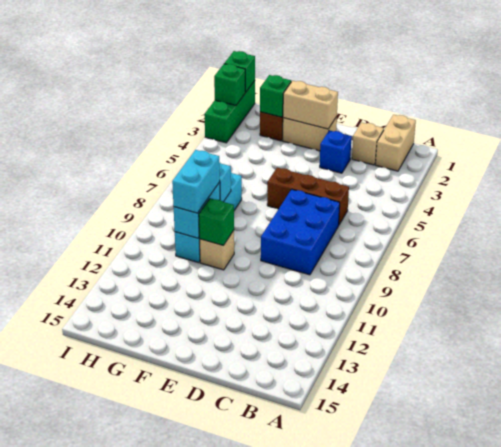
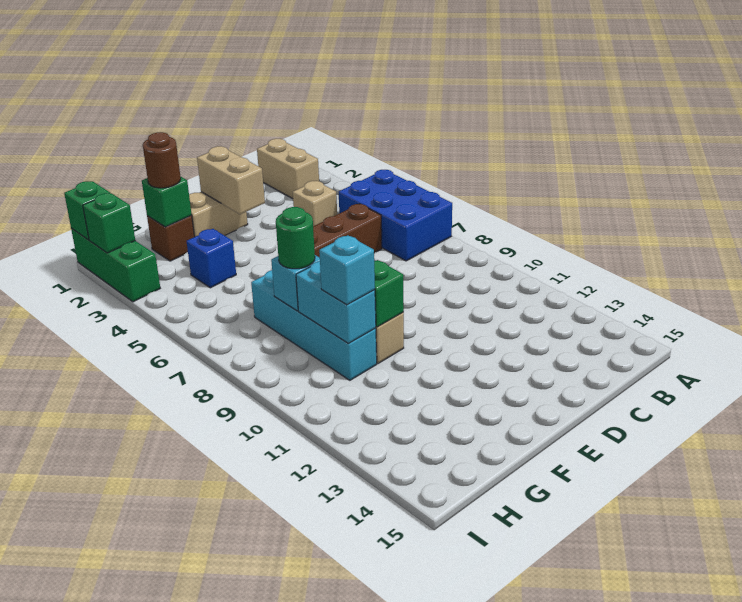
tan 1x1 brick [352,122,384,165] -> tan 1x1 brick moved to [293,181,337,226]
blue 2x3 brick [261,189,340,275] -> blue 2x3 brick moved to [339,170,452,261]
blue 1x1 brick [320,130,352,173] -> blue 1x1 brick moved to [187,229,236,288]
tan 1x2 brick [283,81,338,129] -> tan 1x2 brick turned to [197,146,265,214]
none -> brown 1x1 round brick [143,132,181,188]
none -> green 1x1 round brick [276,207,315,269]
cyan 1x2 brick [172,150,220,213] -> cyan 1x1 brick [319,235,375,305]

